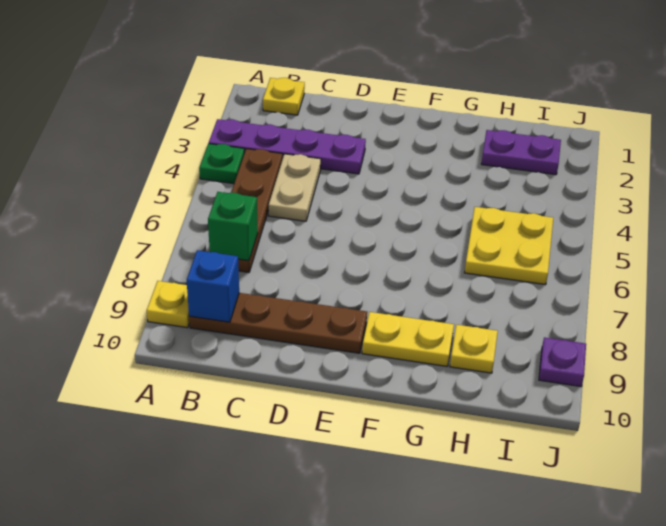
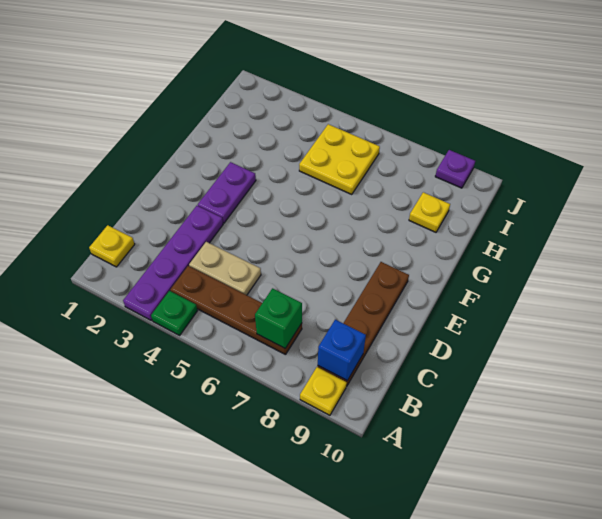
yellow 1x2 plate [362,312,454,366] -> none
purple 1x2 plate [481,130,561,175] -> purple 1x2 plate moved to [198,162,256,223]

